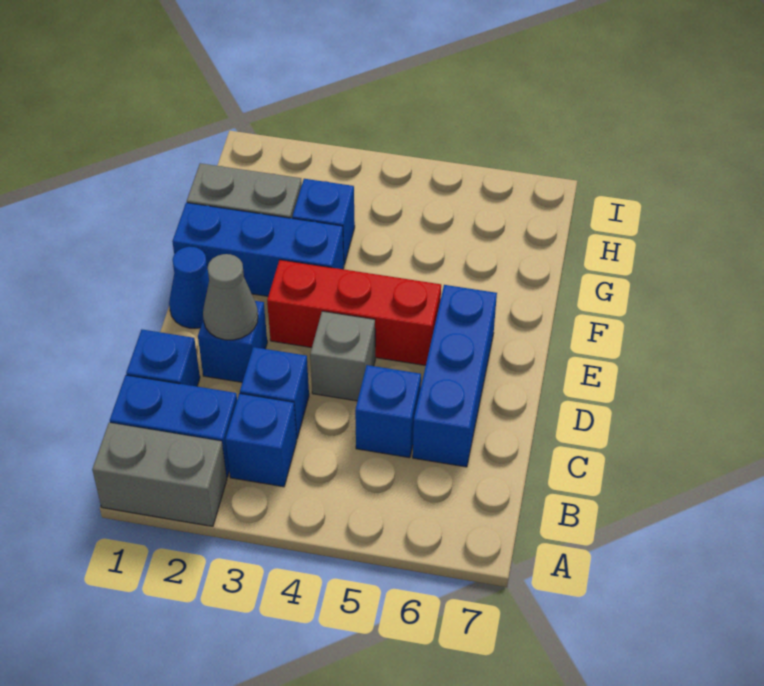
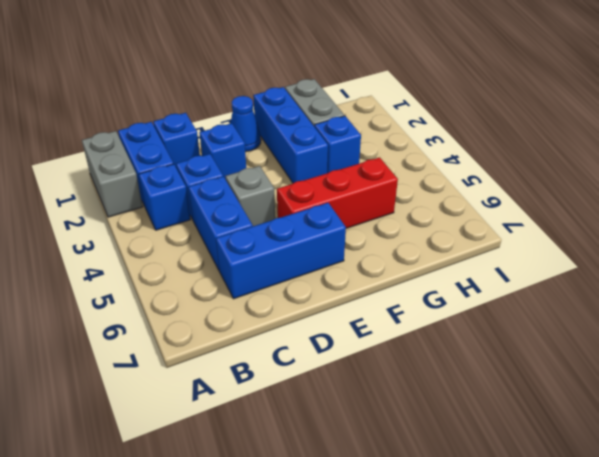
blue 1x1 brick [355,365,421,458] -> blue 1x2 brick [188,176,253,270]
grey 1x1 cone [203,254,258,340] -> none
red 1x3 brick [267,260,441,365] -> red 1x3 brick turned to [277,157,398,228]

